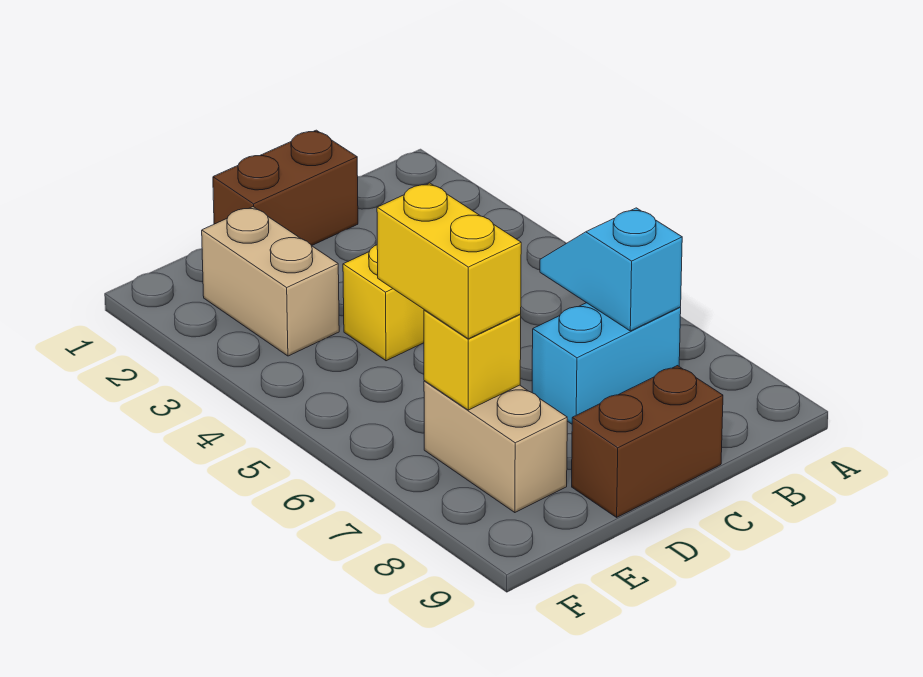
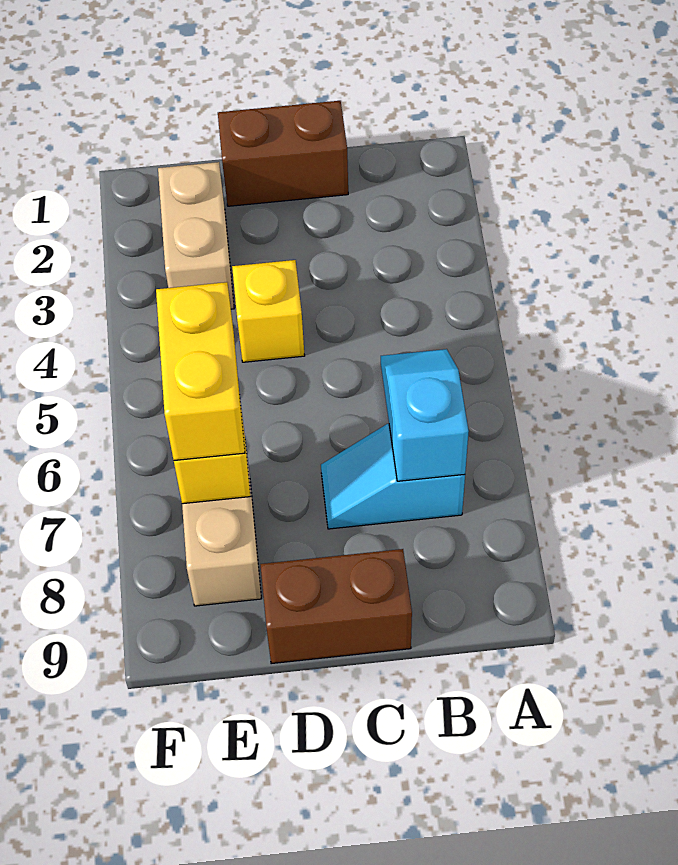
cyan 1x2 brick [532,303,681,424] -> cyan 1x2 slope [321,424,465,529]

